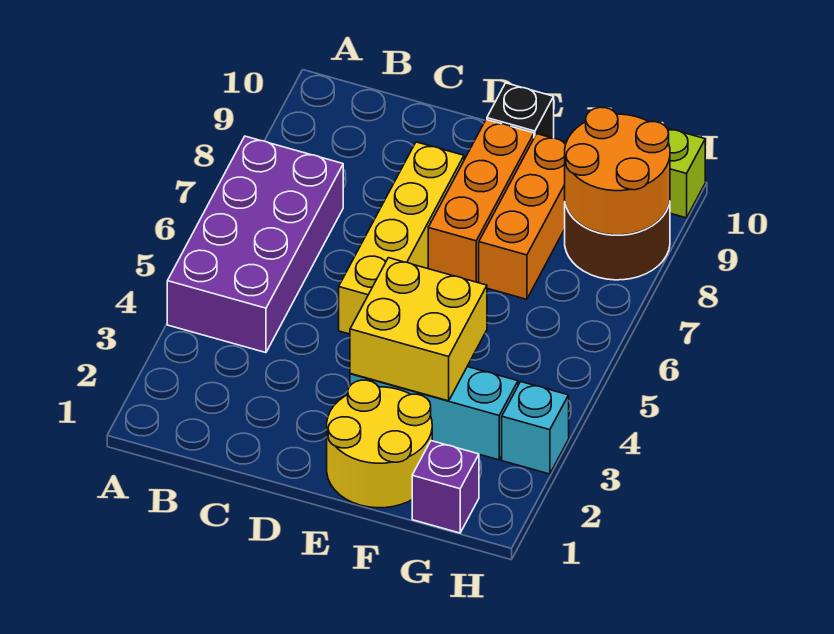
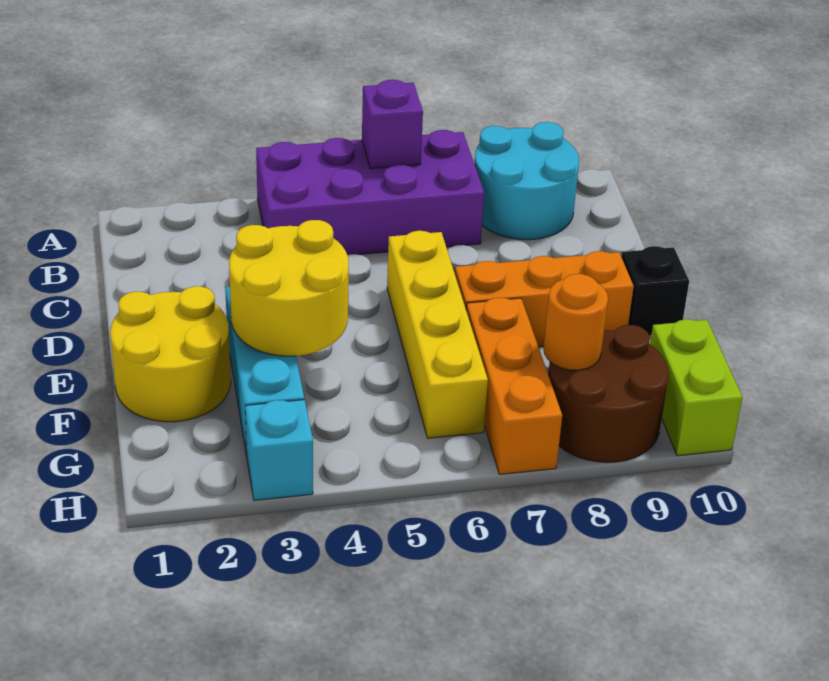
none -> cyan 2x2 round brick [475,122,579,240]
yellow 1x4 brick [339,142,464,334] -> yellow 1x4 brick turned to [387,231,488,438]
yellow 2x2 brick [350,258,487,401] -> yellow 2x2 round brick [229,220,349,356]
orange 1x3 brick [479,134,566,299] -> orange 1x3 brick turned to [466,298,562,474]
purple 1x1 brick [412,441,479,533] -> purple 1x1 brick moved to [362,80,423,169]
orange 2x2 round brick [565,107,670,235] -> orange 1x1 round brick [543,274,608,370]

